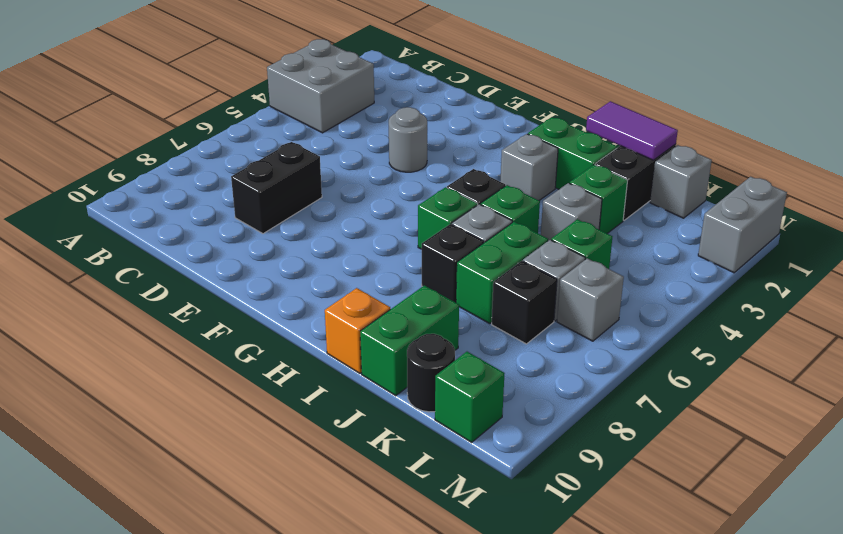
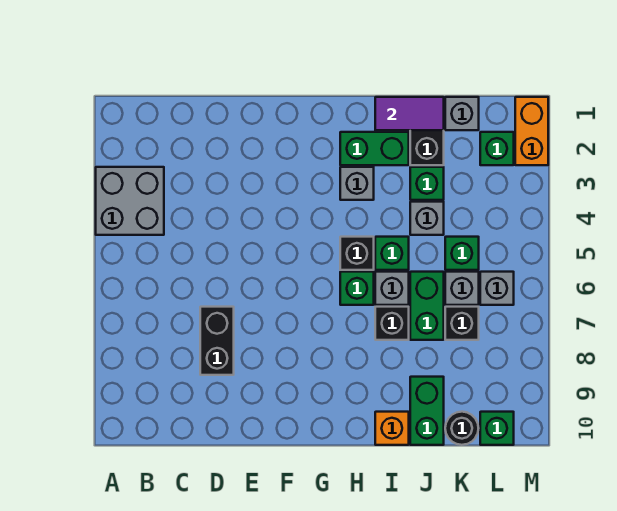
grey 1x1 round brick [389,107,427,172] -> none
none -> green 1x1 brick [480,132,514,165]
grey 1x2 brick [698,177,787,273] -> orange 1x2 brick [515,97,548,165]

